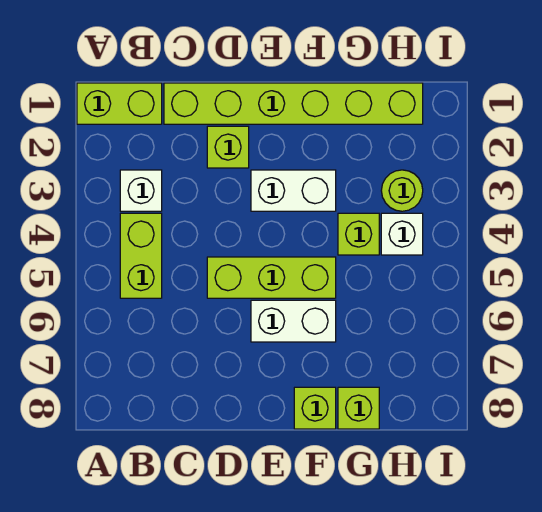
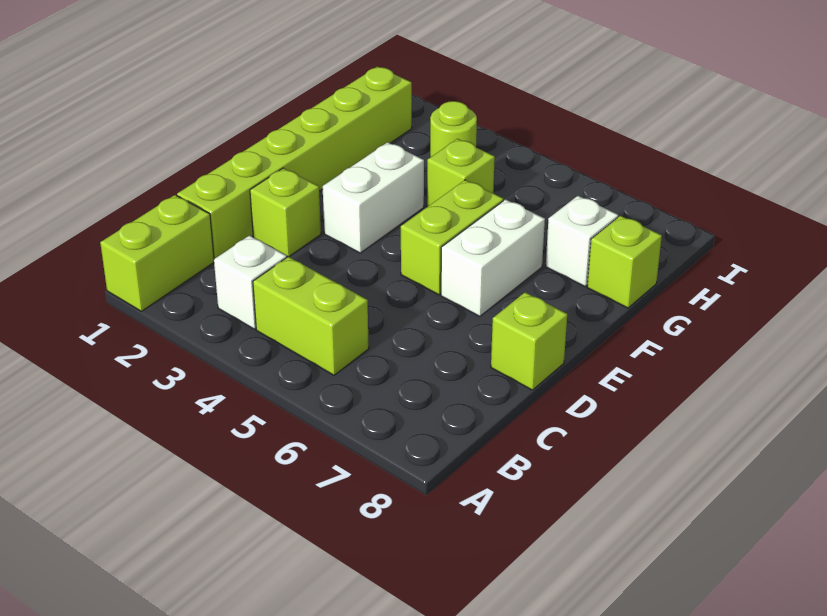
lime 1x3 brick [207,257,336,298] -> lime 1x2 brick [401,180,503,295]
lime 1x1 brick [294,387,336,429] -> lime 1x1 brick moved to [491,292,567,390]
white 1x1 brick [381,213,423,255] -> white 1x1 brick moved to [546,196,618,286]

